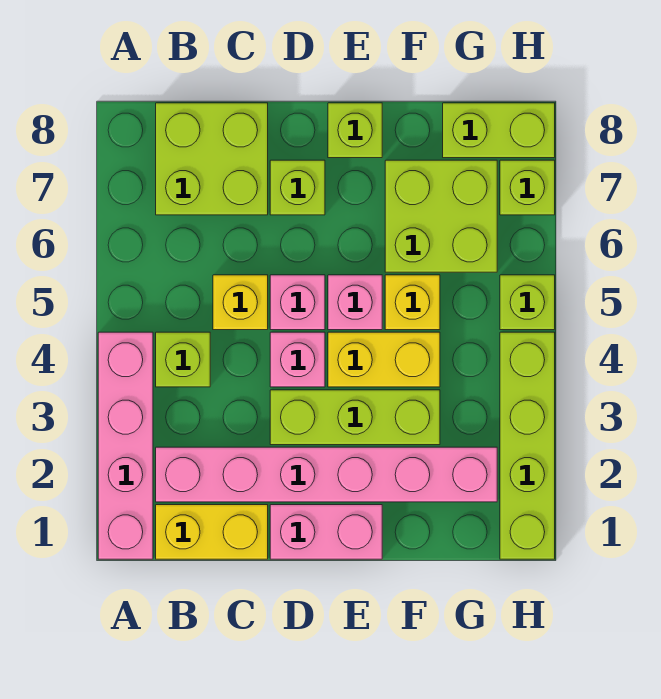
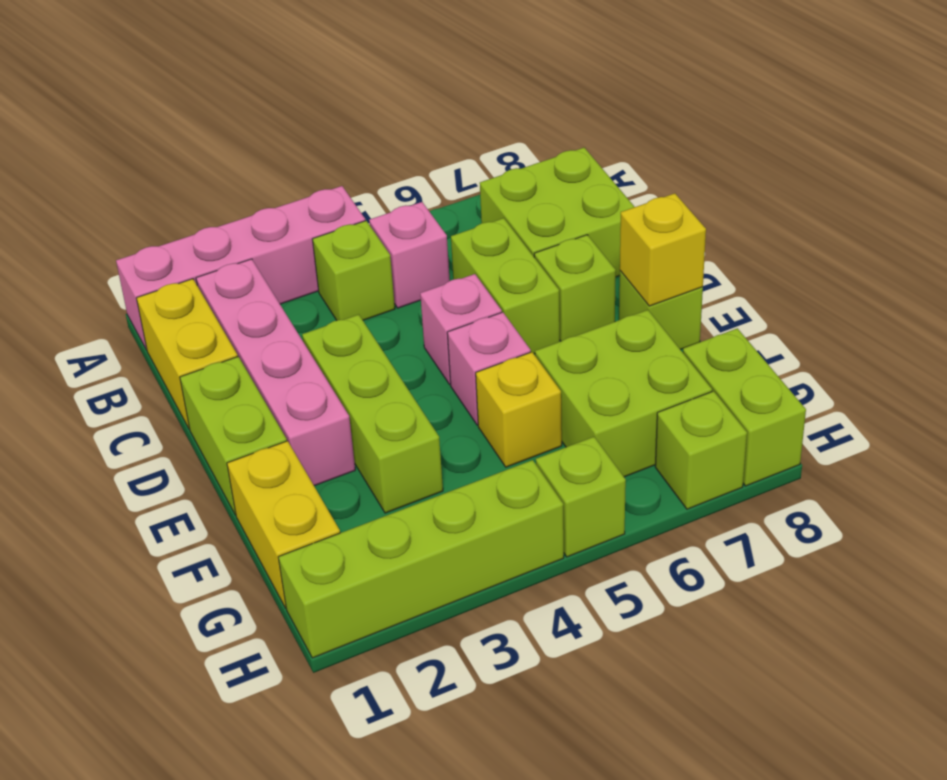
pink 1x6 brick [156,447,497,502] -> pink 1x4 brick [196,259,355,486]
yellow 1x1 brick [213,275,268,330] -> yellow 1x1 brick moved to [620,193,706,306]
none -> lime 1x2 brick [451,218,560,354]
pink 1x2 brick [270,505,382,559] -> lime 1x2 brick [180,357,287,515]
pink 1x1 brick [270,332,325,387] -> pink 1x1 brick moved to [369,202,450,308]
yellow 1x2 brick [328,332,440,387] -> yellow 1x2 brick moved to [227,441,340,608]

